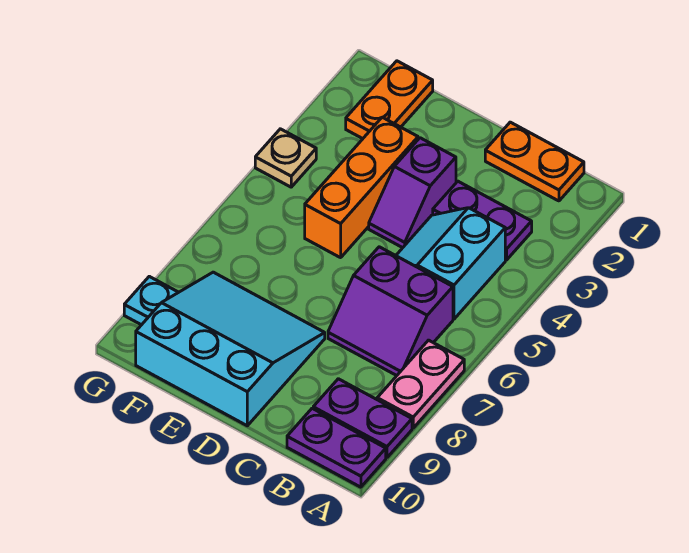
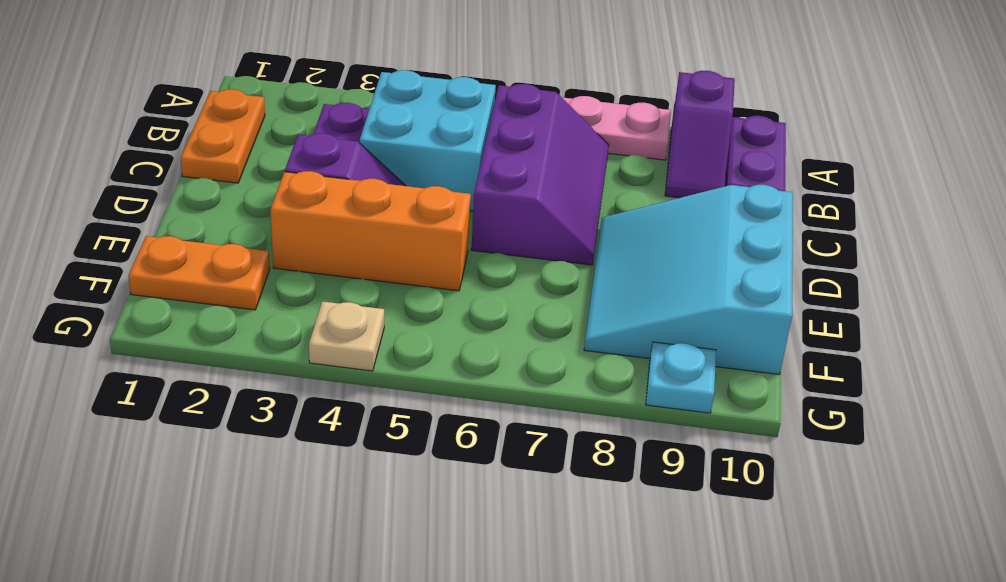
purple 1x2 plate [313,379,412,458] -> purple 1x2 slope [665,71,735,198]
cyan 2x2 slope [396,208,505,319] -> cyan 2x2 brick [360,70,496,211]
purple 2x2 slope [328,247,453,376] -> purple 2x3 slope [471,84,609,265]

